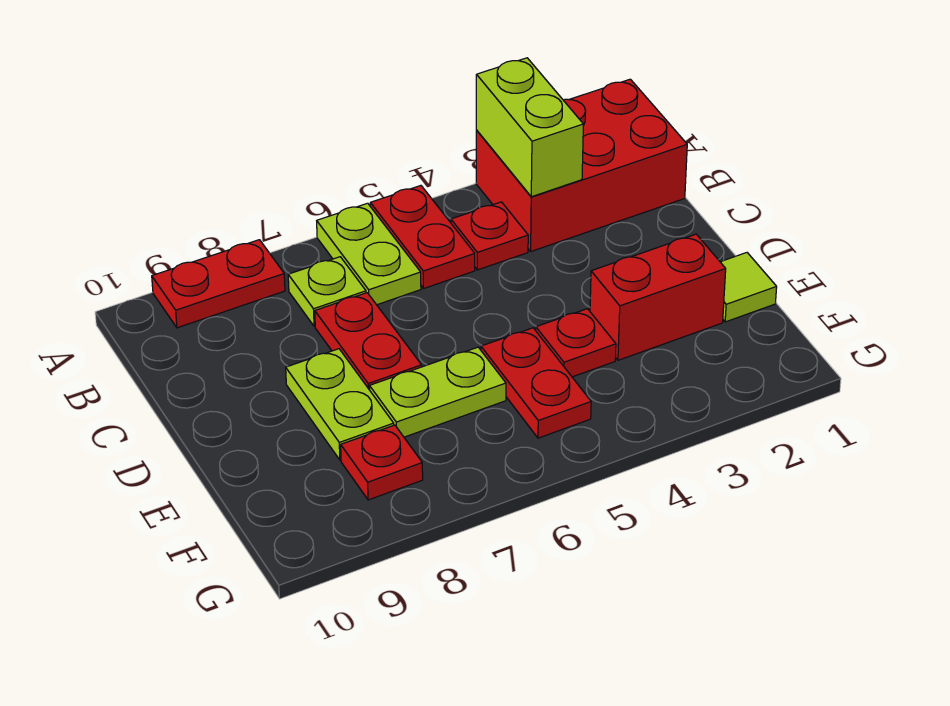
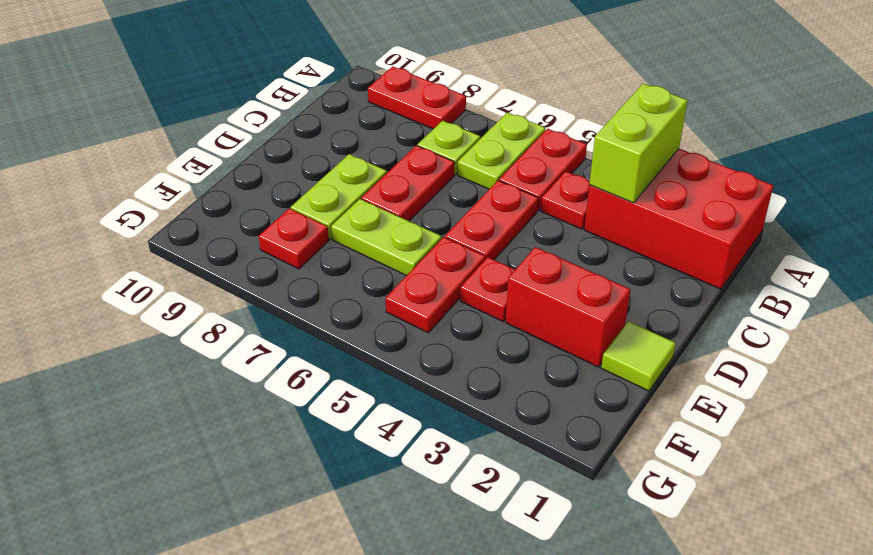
none -> red 1x2 plate [445,180,539,260]

